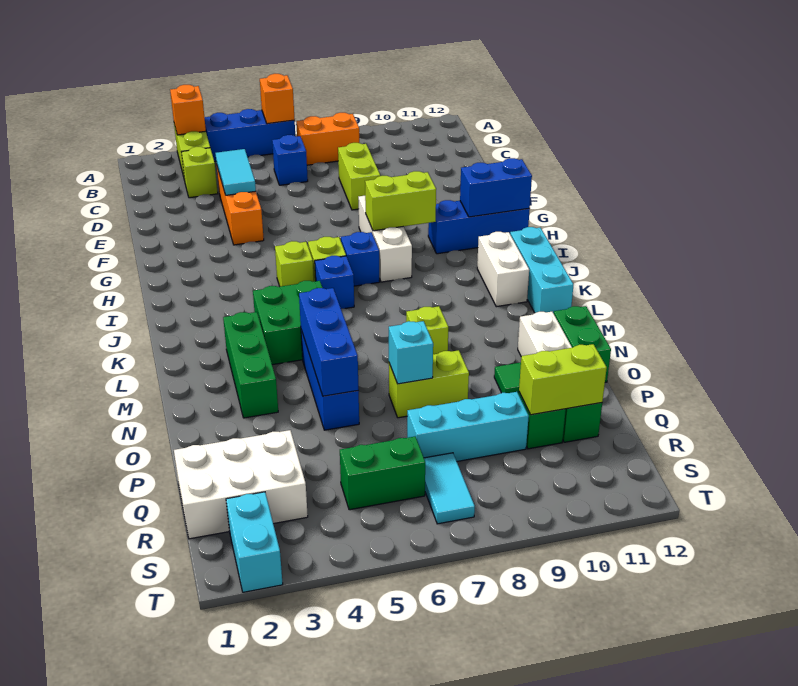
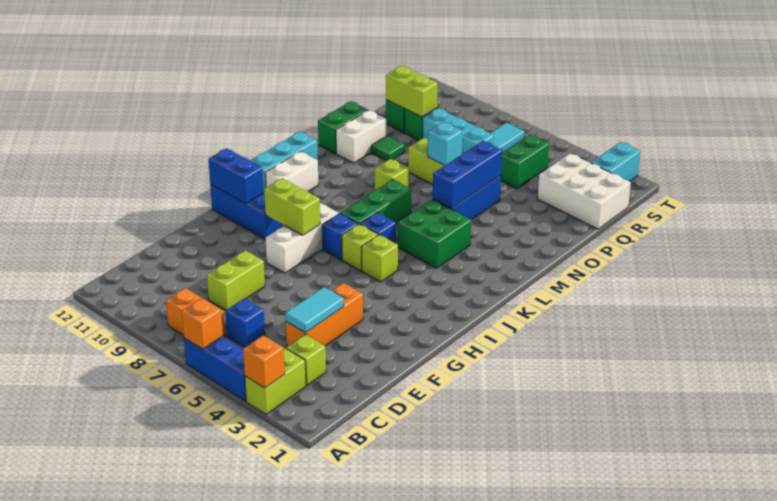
green 1x3 brick [223,312,278,418] -> green 1x3 brick moved to [341,179,411,224]
green 1x2 brick [340,437,425,510] -> green 1x2 brick turned to [501,135,549,189]

